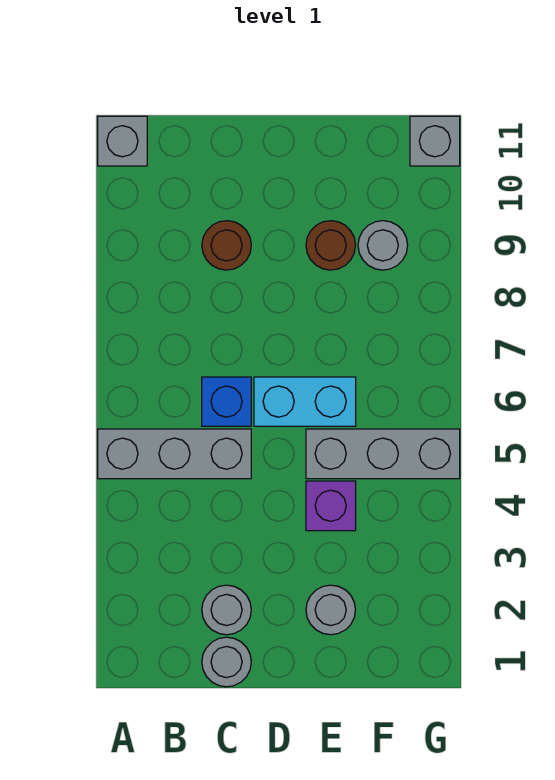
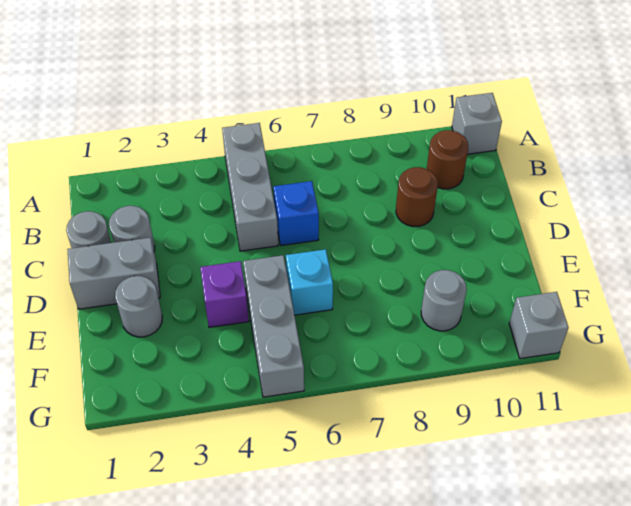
none -> grey 1x2 brick [67,238,160,309]
cyan 1x2 brick [254,377,356,426] -> cyan 1x1 brick [286,249,333,315]
brown 1x1 round brick [306,221,356,270] -> brown 1x1 round brick moved to [427,130,468,189]

